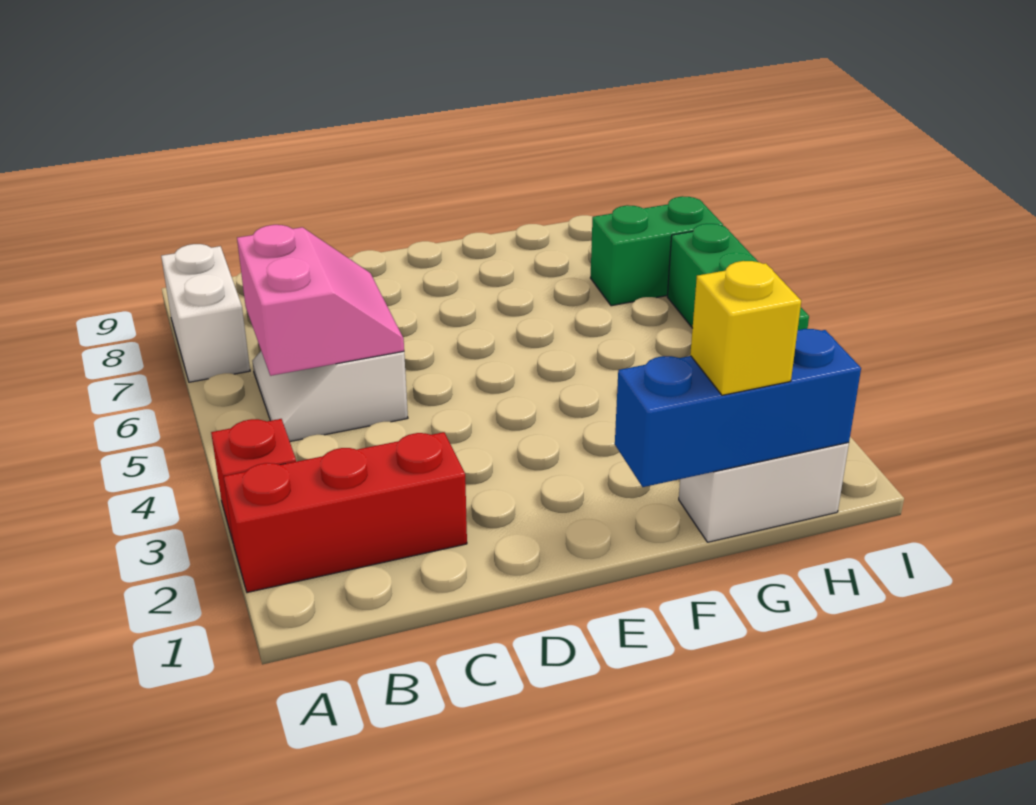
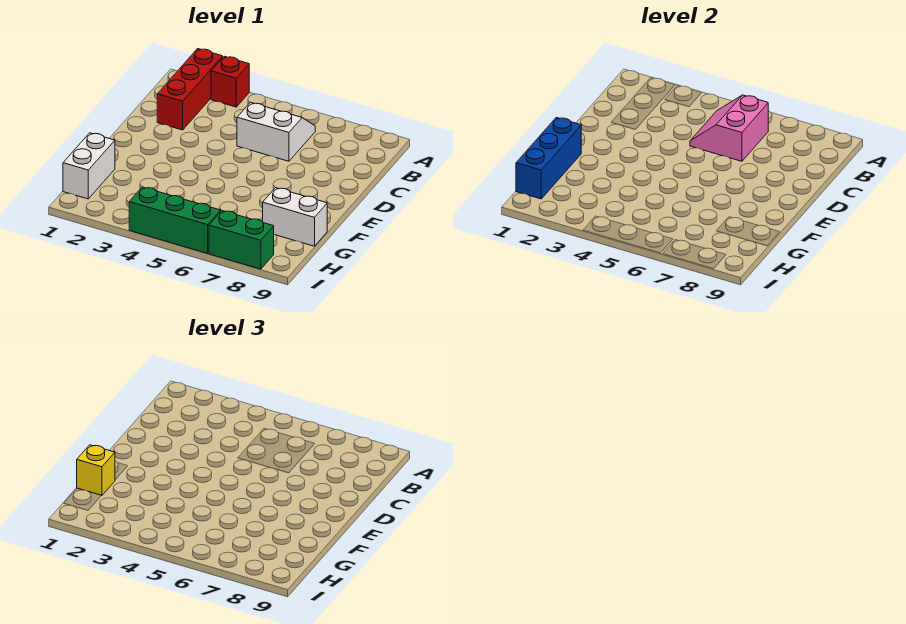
white 1x2 brick [161,244,250,382] -> white 1x2 brick moved to [263,188,327,246]
pink 2x2 slope [237,225,404,376] -> pink 2x2 slope turned to [690,95,768,161]
green 1x2 brick [591,196,723,306] -> green 1x2 brick turned to [209,211,274,269]

